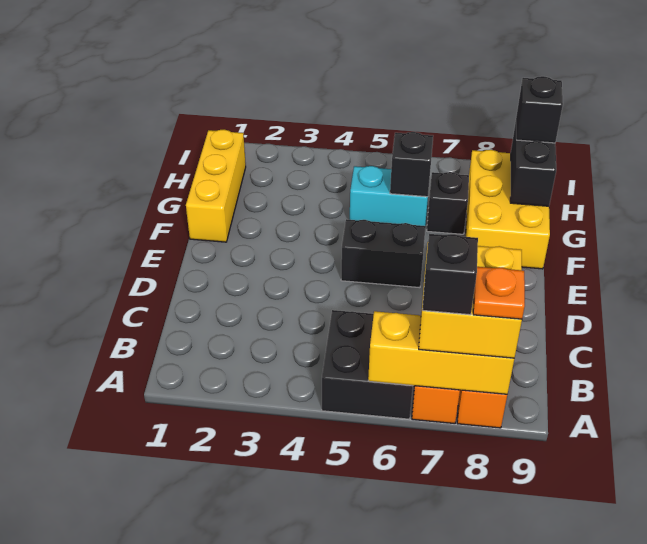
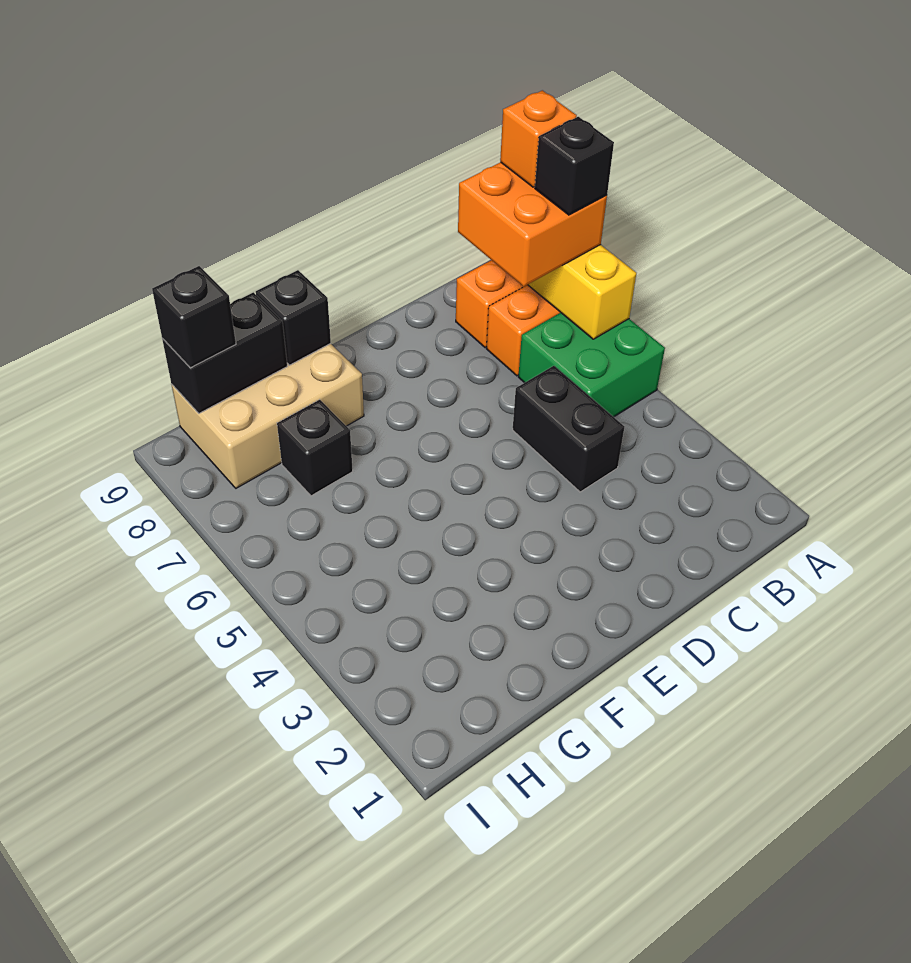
black 2x2 brick [322,310,413,419] -> green 2x2 brick [518,313,665,417]
yellow 2x2 brick [419,243,522,358] -> orange 2x2 brick [458,162,607,287]
orange 1x1 plate [473,267,525,319] -> orange 1x1 brick [500,90,577,187]
black 1x2 brick [341,219,426,288] -> black 1x2 brick moved to [513,366,624,492]
yellow 1x3 brick [186,130,246,242] -> none
yellow 2x3 brick [466,150,550,269] -> tan 2x3 brick [172,344,364,488]
cyan 1x2 brick [350,166,428,226] -> none
black 1x1 brick [390,132,433,197] -> black 1x1 brick moved to [256,270,331,365]

